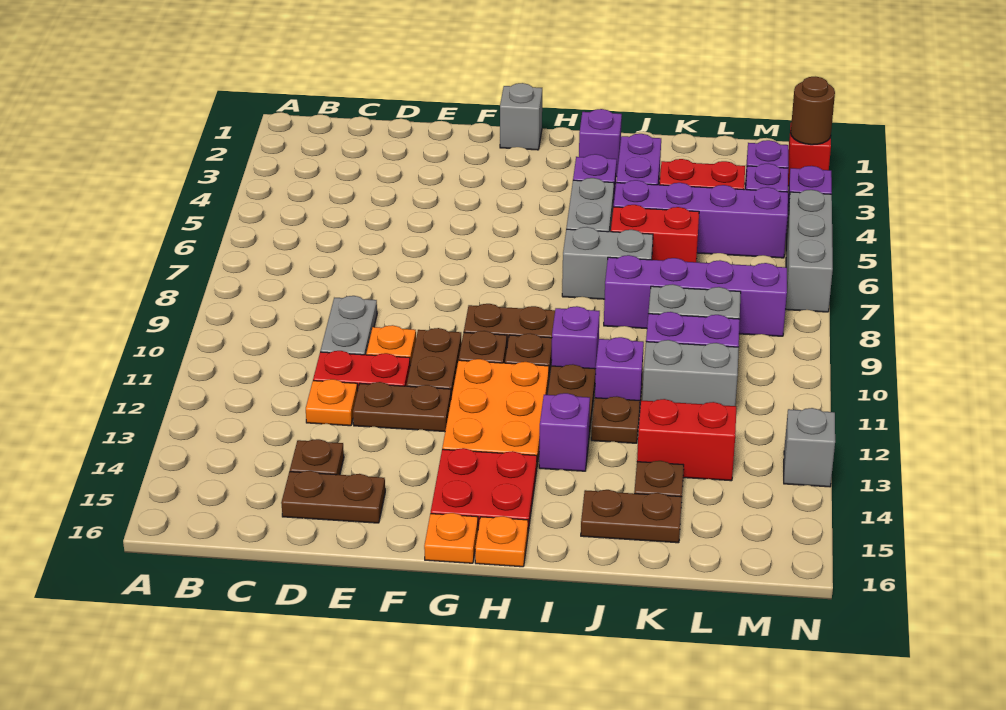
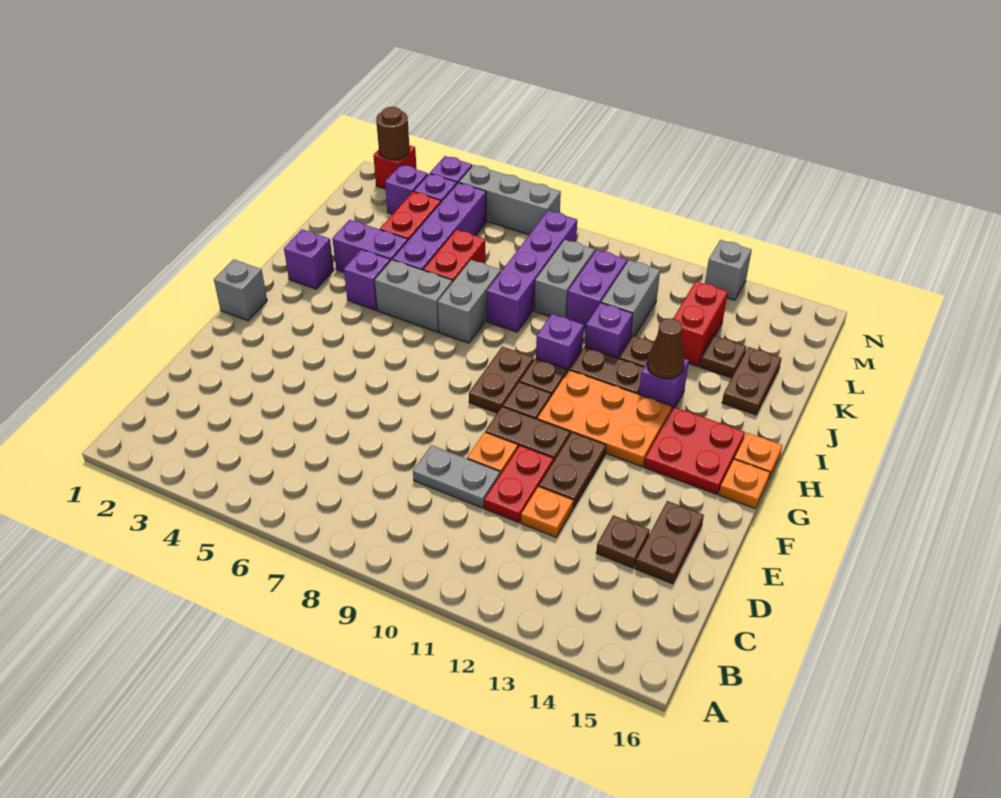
none -> brown 1x1 cone [647,318,684,379]

